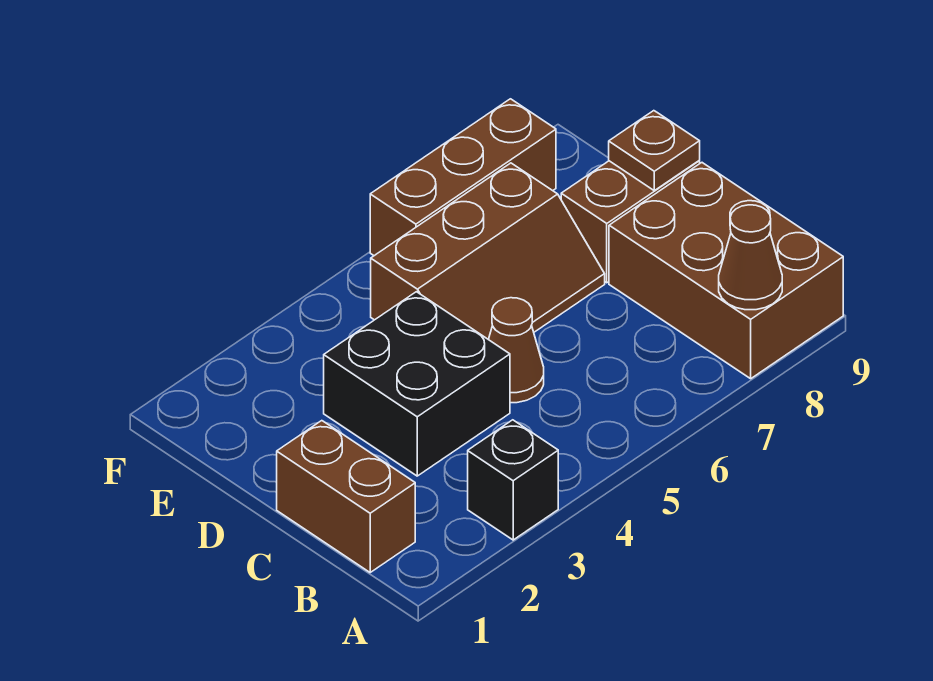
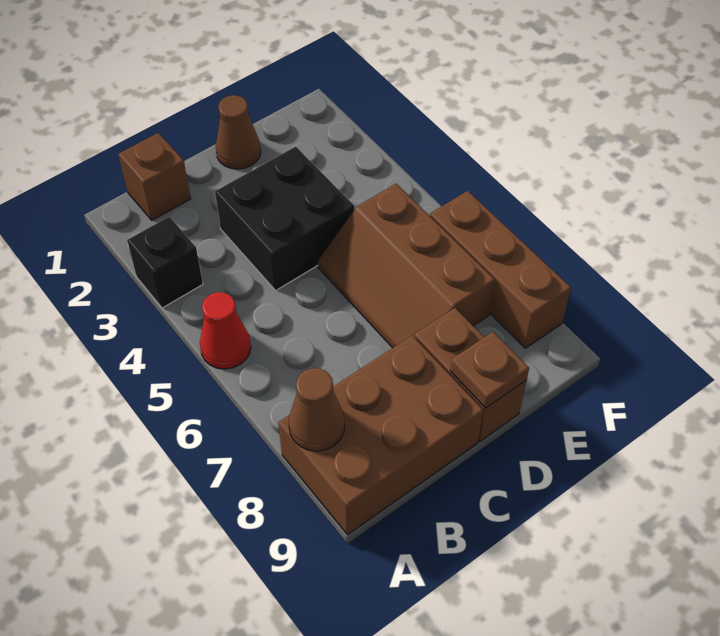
none -> red 1x1 cone [200,292,251,369]
brown 1x2 brick [277,421,415,572] -> brown 1x1 brick [118,133,191,220]
brown 1x1 cone [488,298,544,403] -> brown 1x1 cone moved to [216,95,261,169]

